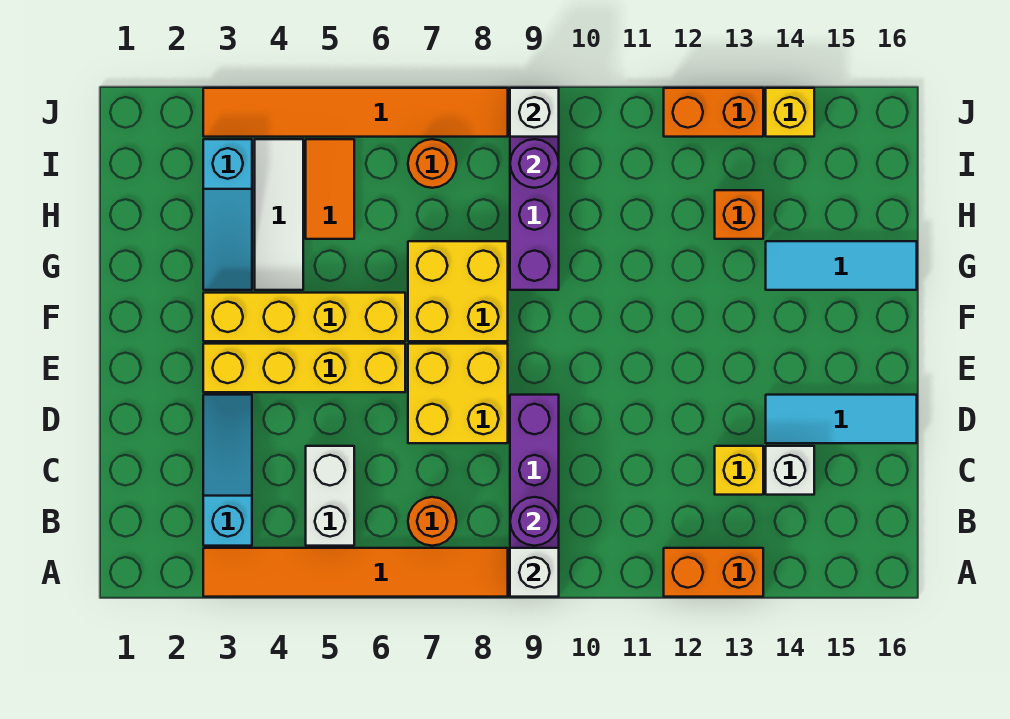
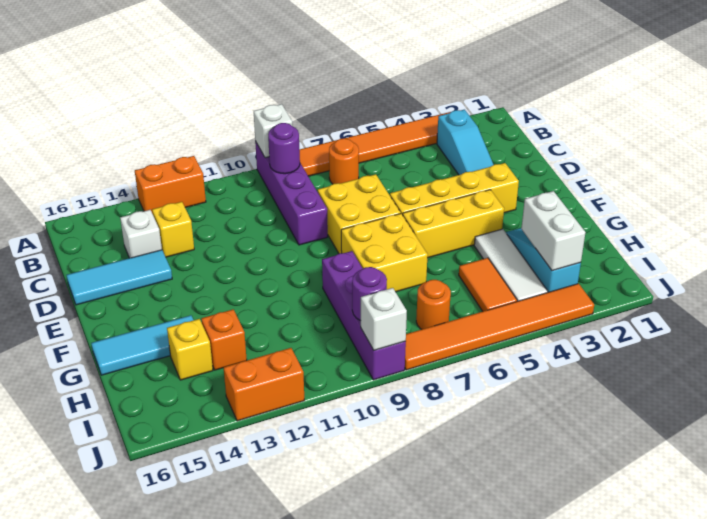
white 1x2 brick [306,446,354,546] -> white 1x2 brick moved to [521,191,586,271]
yellow 1x4 brick [203,293,405,341] -> yellow 1x3 brick [403,190,504,258]
yellow 1x1 brick [766,88,814,137] -> yellow 1x1 brick moved to [167,319,213,380]

